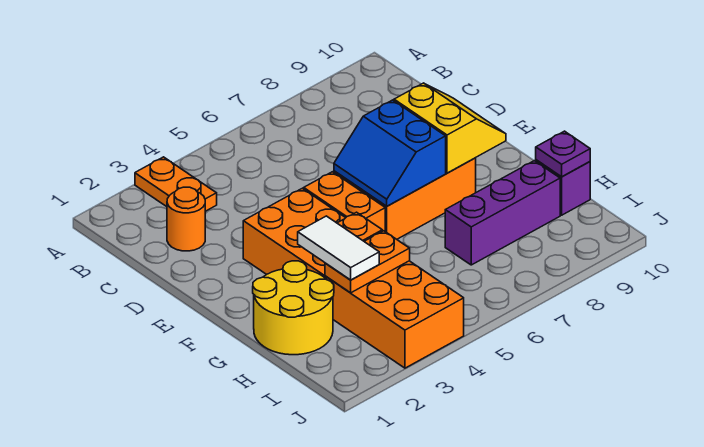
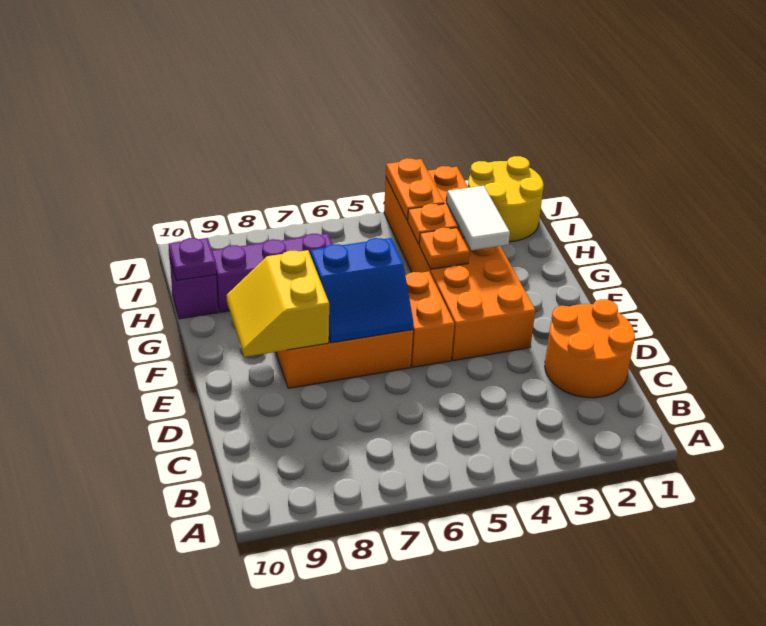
orange 1x2 plate [135,157,217,211] -> orange 1x2 plate moved to [386,158,444,220]
orange 1x1 round brick [167,187,205,251] -> orange 2x2 round brick [545,299,635,398]
blue 2x2 slope [334,100,446,206] -> blue 2x2 slope turned to [310,238,413,343]
yellow 2x2 round brick [253,261,334,355] -> yellow 2x2 round brick moved to [468,156,544,242]

